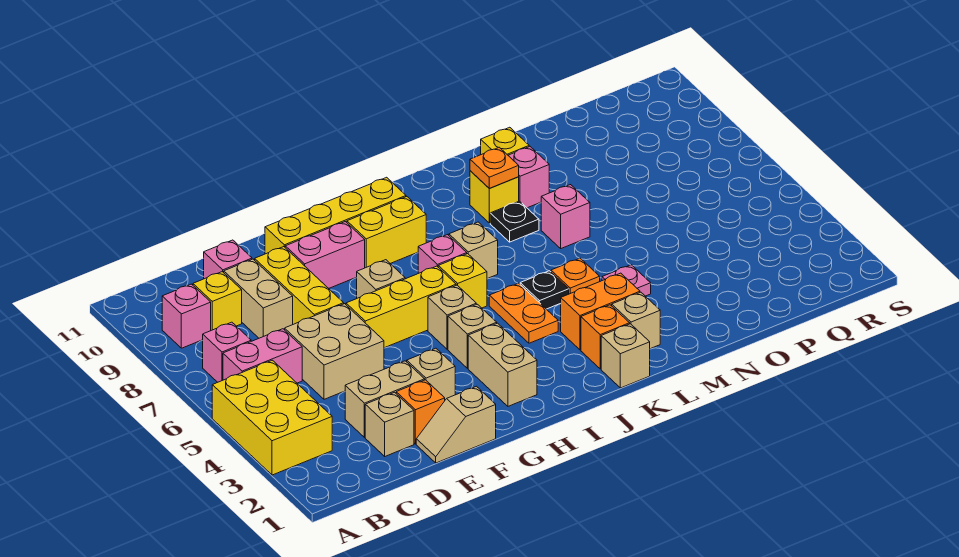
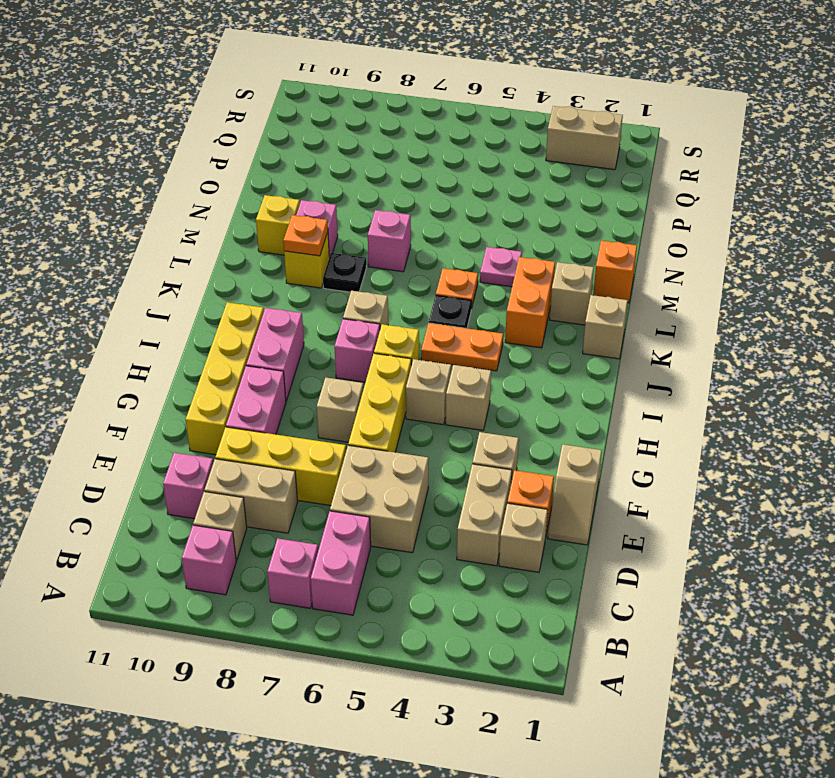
yellow 2x3 brick [212,360,332,475] -> none
yellow 1x1 brick [193,272,242,330] -> tan 1x1 brick [193,492,247,560]
tan 1x2 brick [468,323,537,406] -> tan 1x2 brick moved to [546,106,623,170]
yellow 1x2 brick [347,197,426,268] -> pink 1x2 brick [246,308,304,401]
orange 1x1 brick [581,305,630,369] -> orange 1x1 brick moved to [593,241,637,303]

